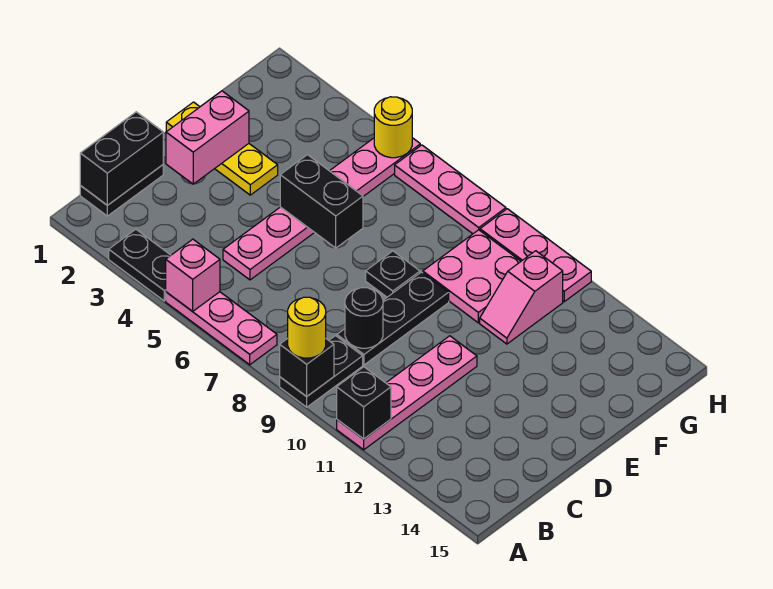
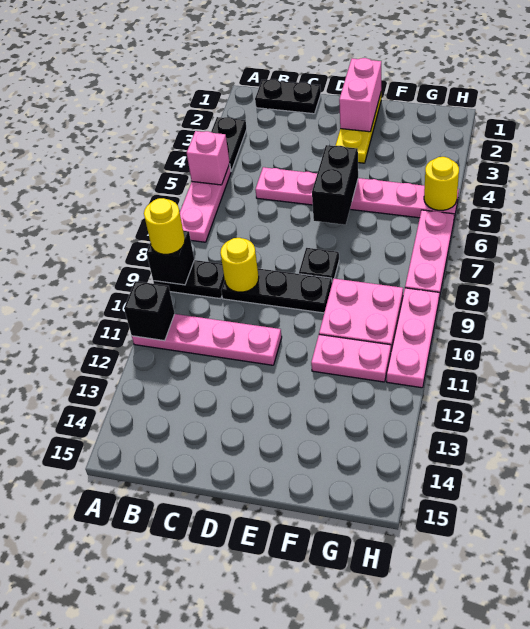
black 1x2 brick [80,112,163,205] -> none
black 1x1 round brick [345,288,383,348] -> yellow 1x1 round brick [220,238,259,292]
pink 1x2 brick [166,91,249,184] -> pink 1x2 brick turned to [339,58,381,132]
pink 1x2 slope [480,251,563,344] -> pink 1x2 plate [311,335,391,382]

